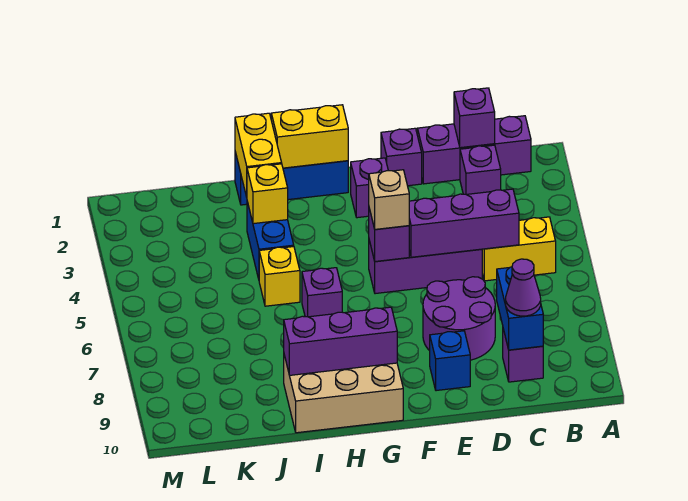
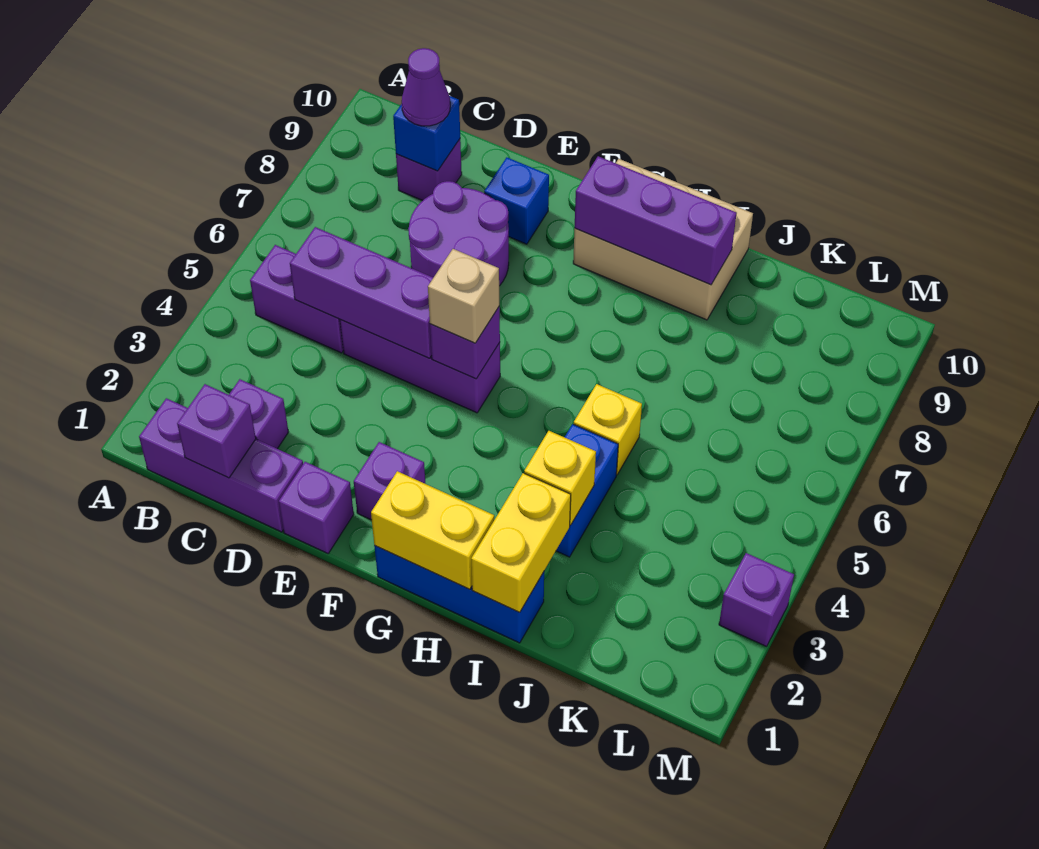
yellow 1x2 brick [482,217,556,281] -> purple 1x2 brick [250,245,343,353]
blue 1x2 brick [497,267,543,350] -> blue 1x1 brick [393,96,460,171]
purple 1x1 brick [302,268,342,317] -> purple 1x1 brick moved to [719,553,794,646]

